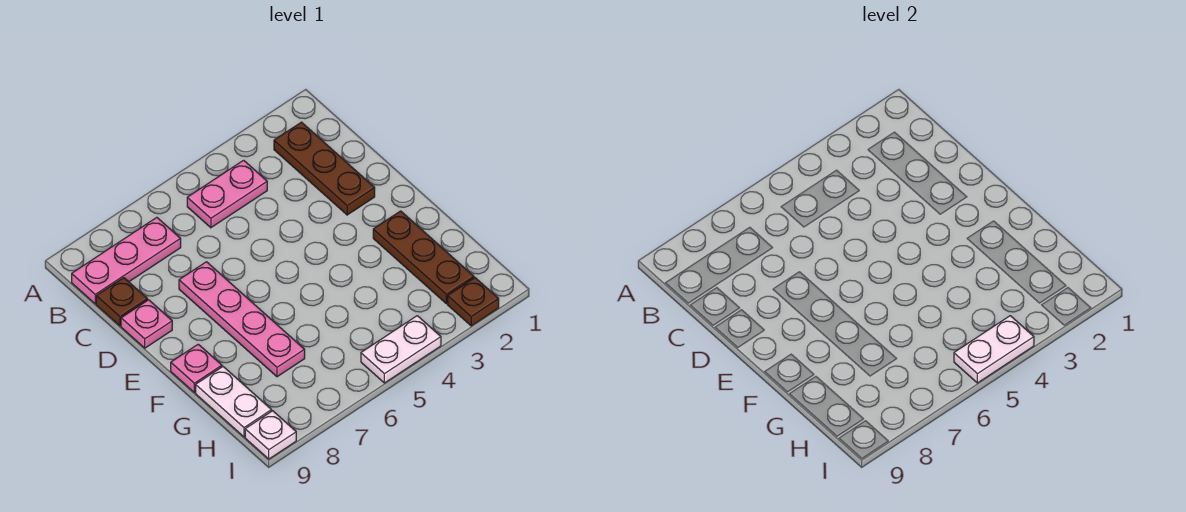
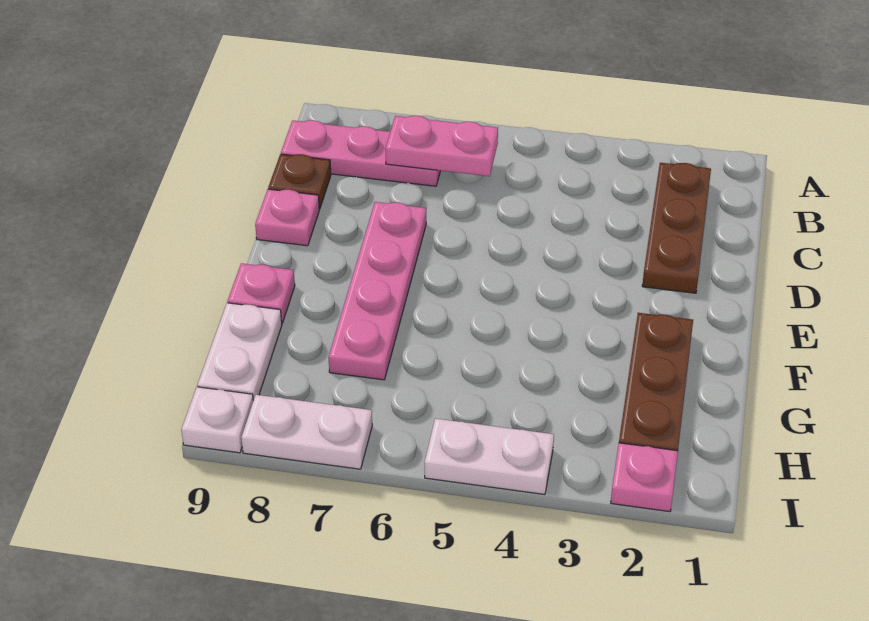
pink 1x2 plate [187,160,267,228] -> pink 1x2 plate moved to [385,116,498,176]
brown 1x1 plate [448,278,499,326] -> pink 1x1 plate [611,443,678,512]
white 1x2 plate [954,316,1034,383] -> white 1x2 plate moved to [241,395,372,469]

